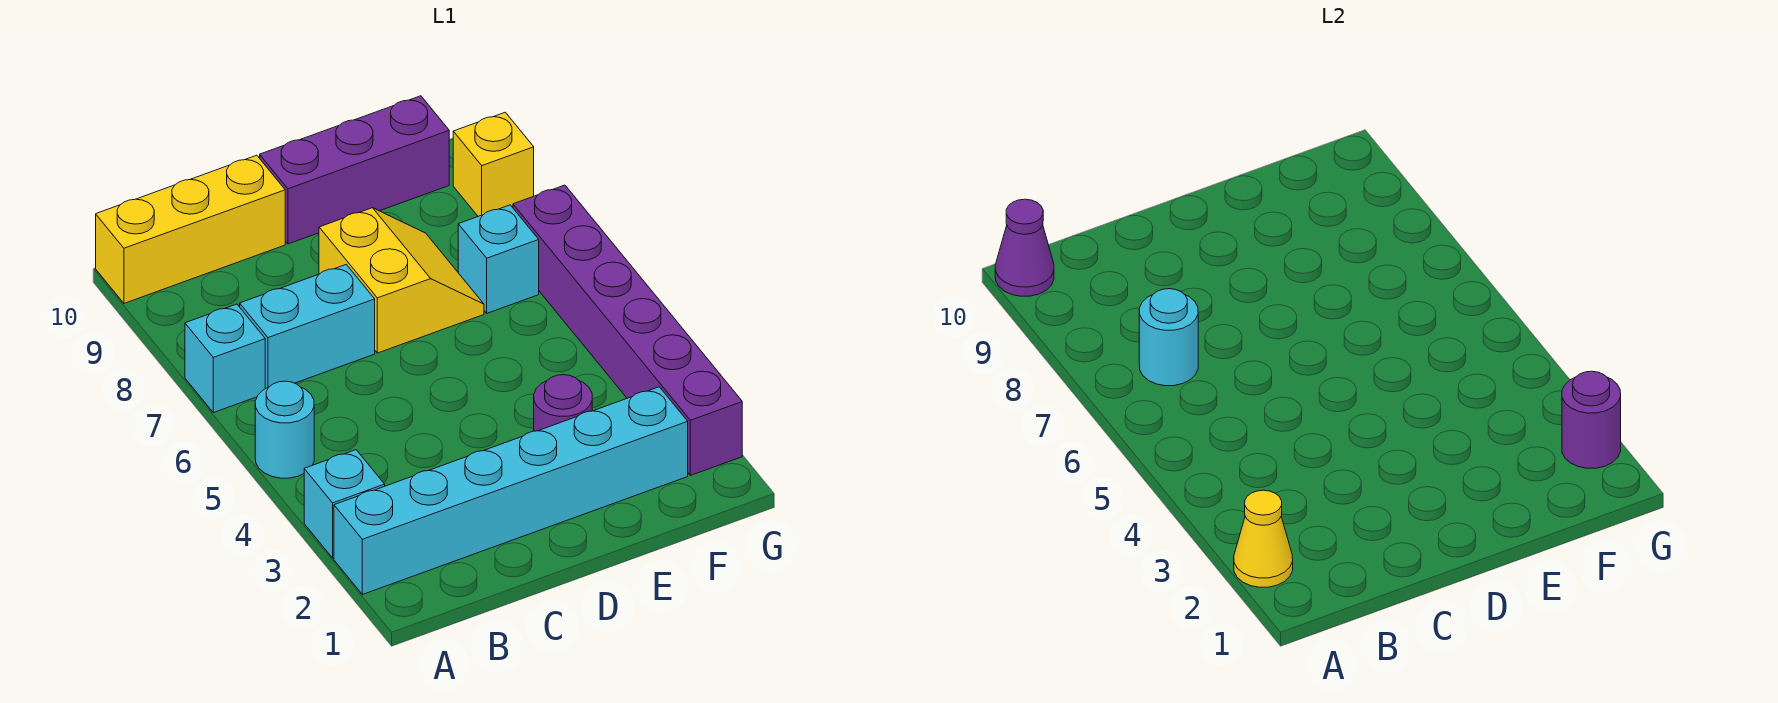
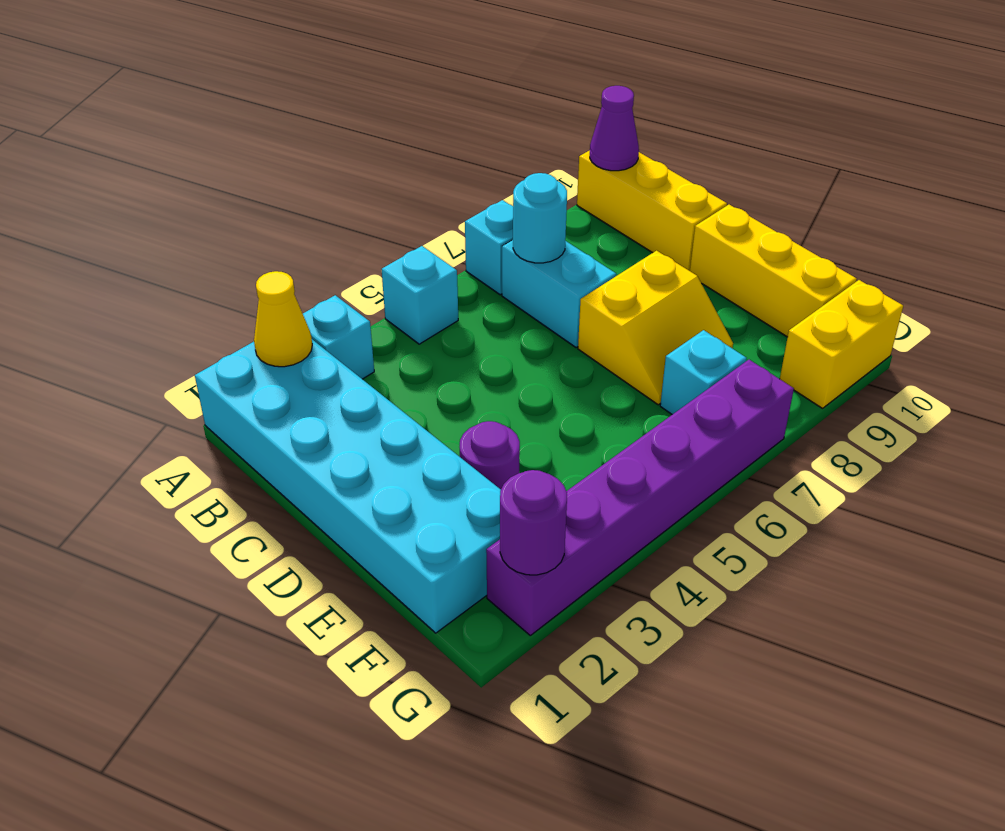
cyan 1x6 brick [334,387,688,594] -> cyan 2x6 brick [195,340,501,633]
cyan 1x1 round brick [255,381,314,478] -> cyan 1x1 brick [382,246,458,344]
purple 1x3 brick [260,96,449,244] -> yellow 1x3 brick [690,205,857,337]
yellow 1x1 brick [453,112,534,216] -> yellow 1x2 brick [780,280,903,408]

